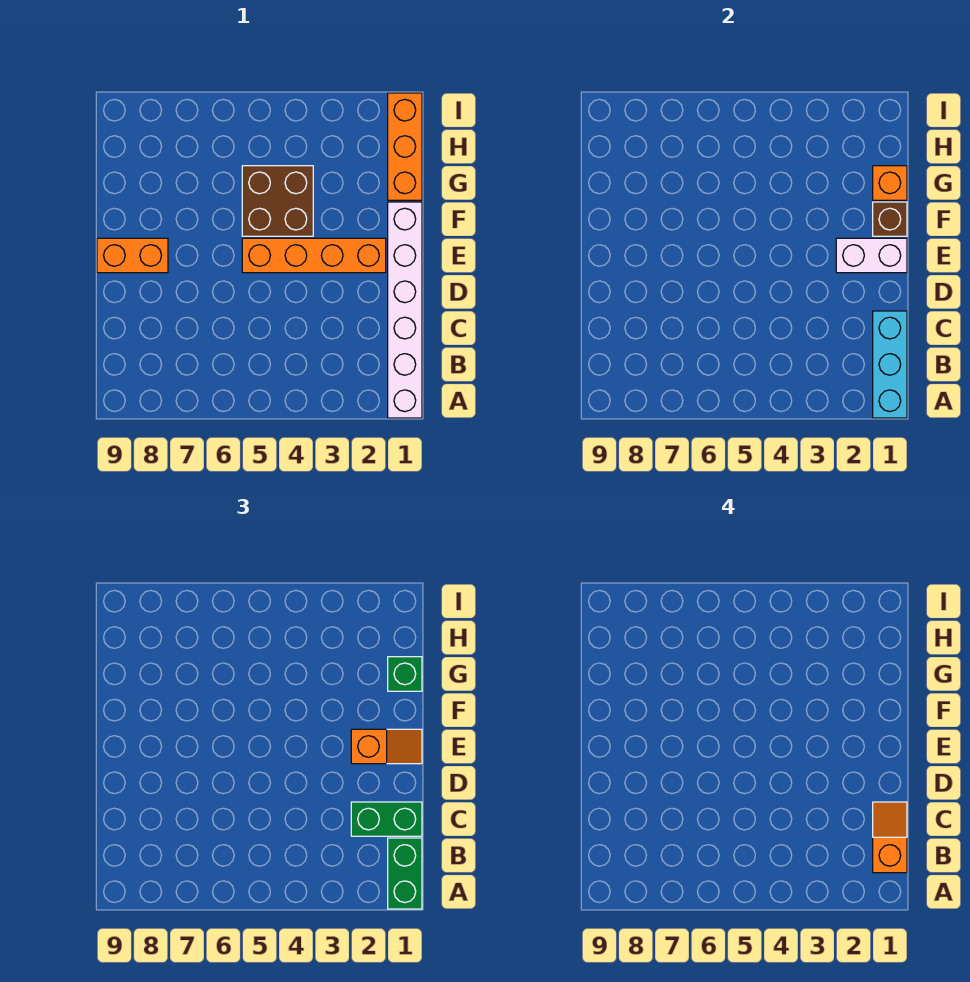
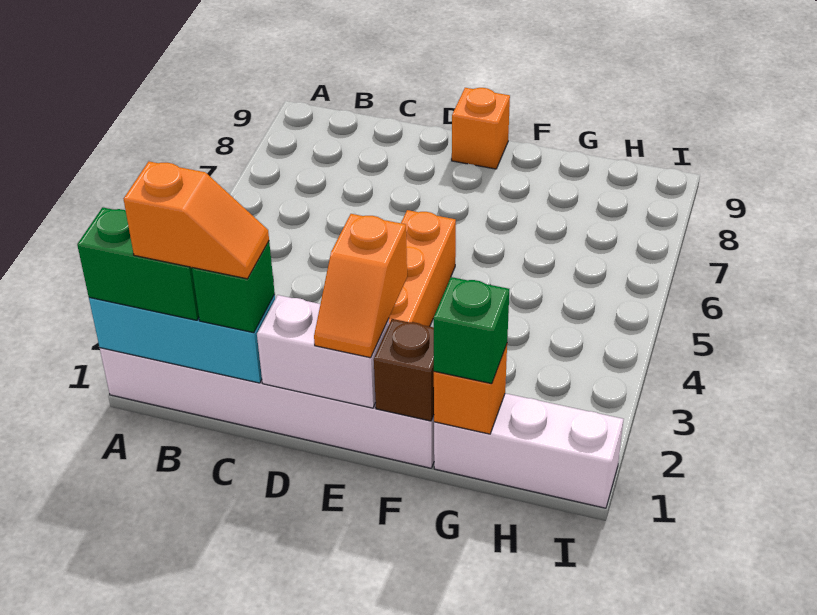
green 1x2 brick [351,802,422,836] -> green 1x1 brick [192,242,275,333]
white 1x2 brick [836,238,907,273] -> white 1x2 brick turned to [257,295,389,408]
orange 1x2 brick [97,238,168,273] -> orange 1x1 brick [452,88,510,169]
brown 2x2 brick [242,166,313,236] -> none
orange 1x3 brick [388,93,422,200] -> white 1x3 brick [434,393,624,508]

